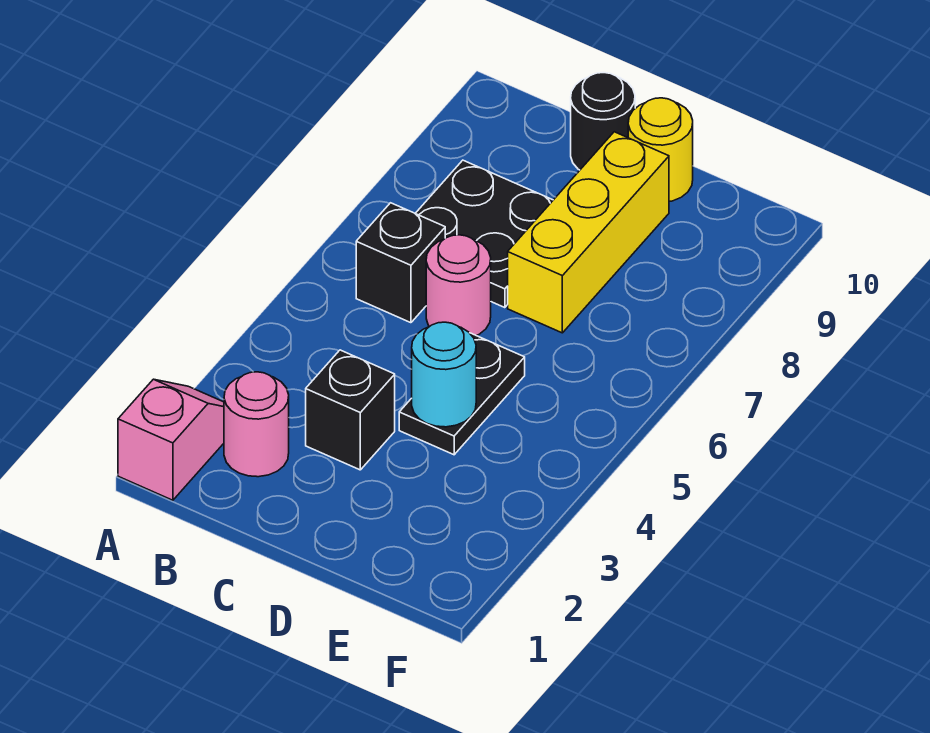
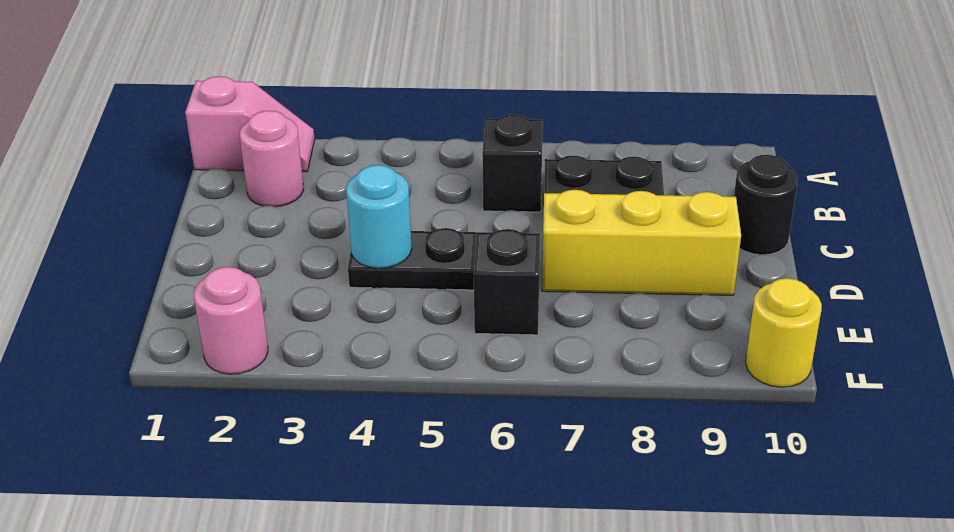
black 1x1 brick [306,350,395,470] -> black 1x1 brick moved to [474,229,540,335]
pink 1x1 round brick [426,235,491,336] -> pink 1x1 round brick moved to [194,267,268,374]
yellow 1x1 round brick [628,98,693,202] -> yellow 1x1 round brick moved to [746,278,822,387]

